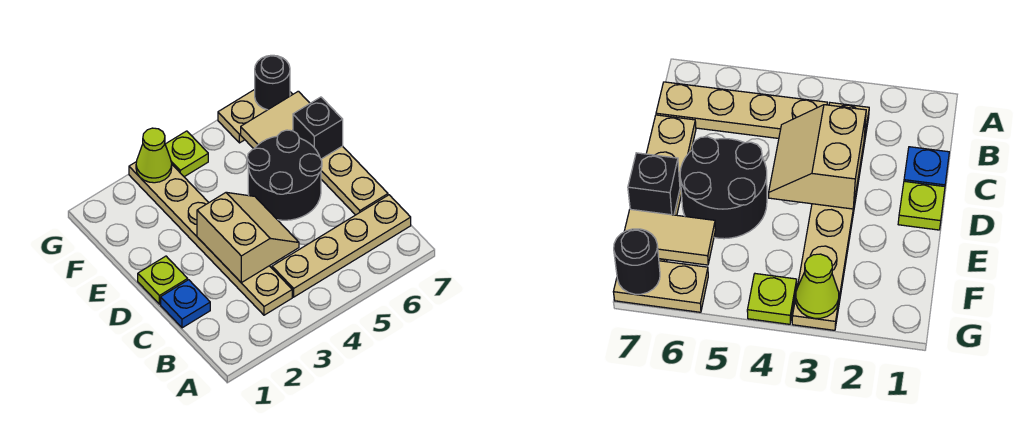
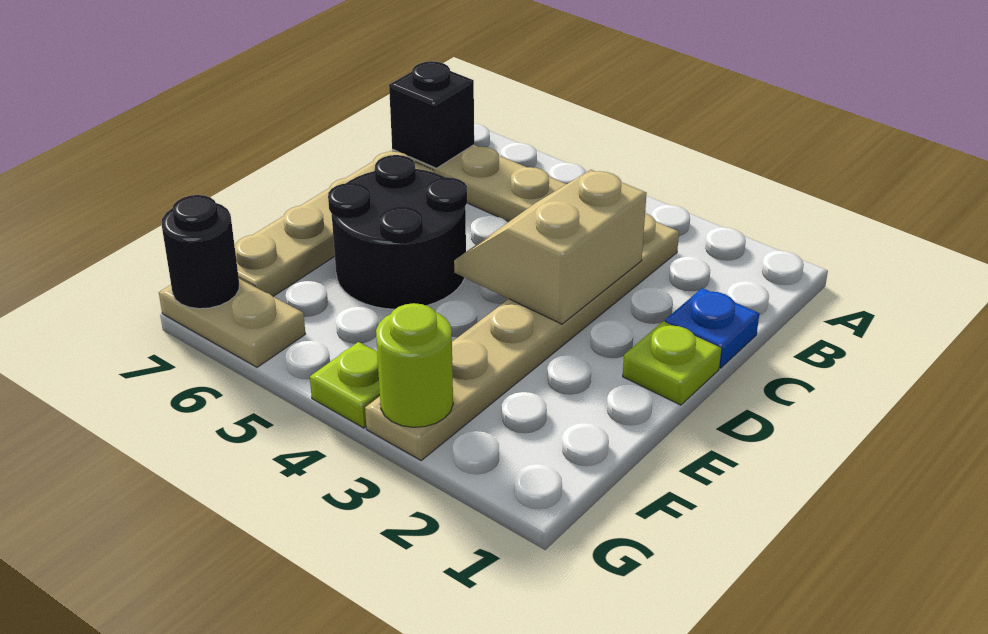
black 1x1 brick [293,97,343,159] -> black 1x1 brick moved to [389,61,474,168]
tan 1x2 tile [241,91,310,149] -> none
lime 1x1 cone [136,128,172,183] -> lime 1x1 round brick [376,303,453,427]

